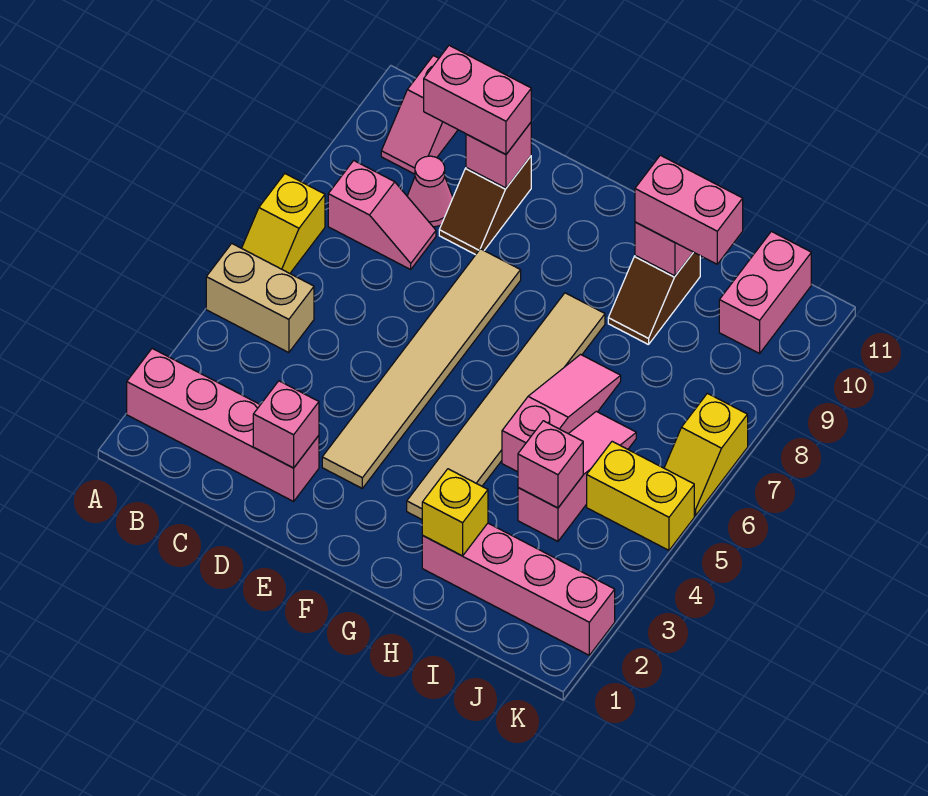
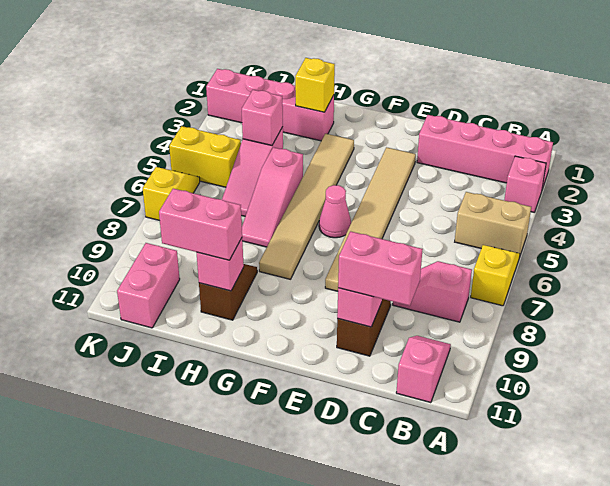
pink 1x1 cone [407,156,453,227] -> pink 1x1 cone moved to [319,185,351,238]
pink 1x1 brick [253,381,319,468] -> pink 1x1 brick moved to [504,156,546,212]

